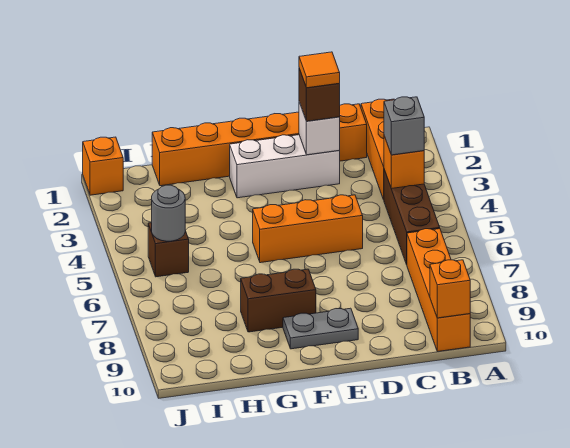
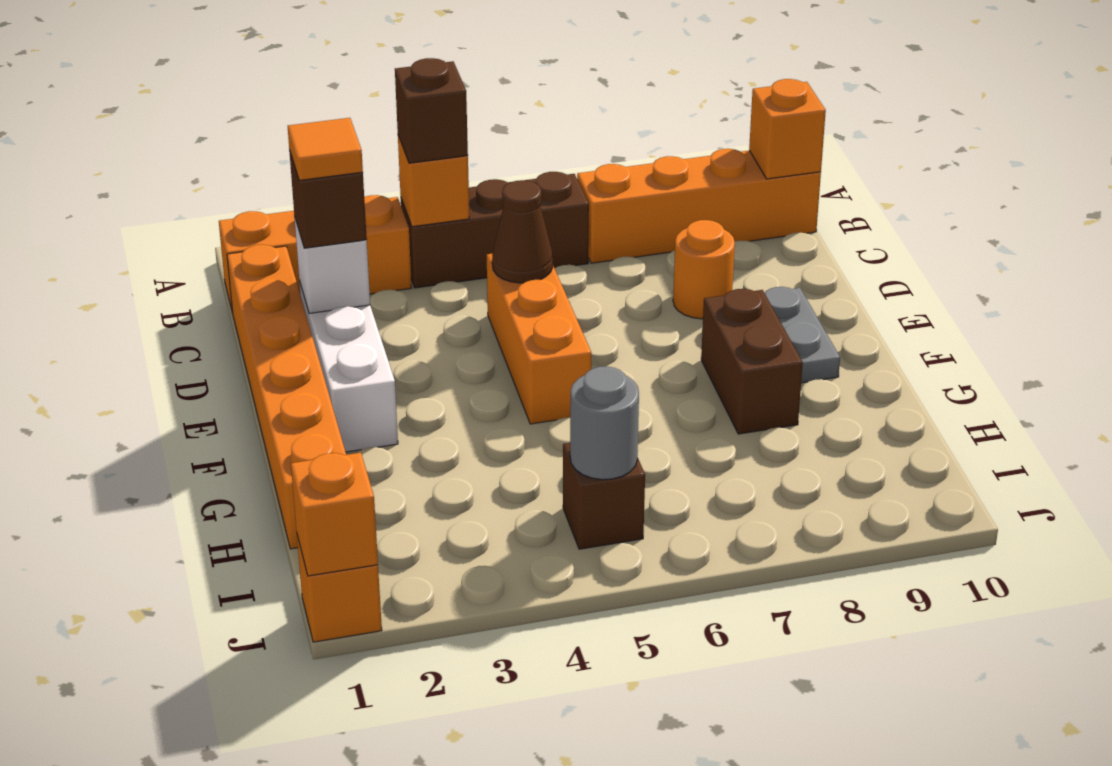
grey 1x1 brick [384,97,424,155] -> brown 1x1 brick [395,58,468,163]
none -> brown 1x1 cone [492,180,553,283]
none -> orange 1x1 round brick [673,220,735,319]
none -> orange 1x1 brick [291,453,378,576]

